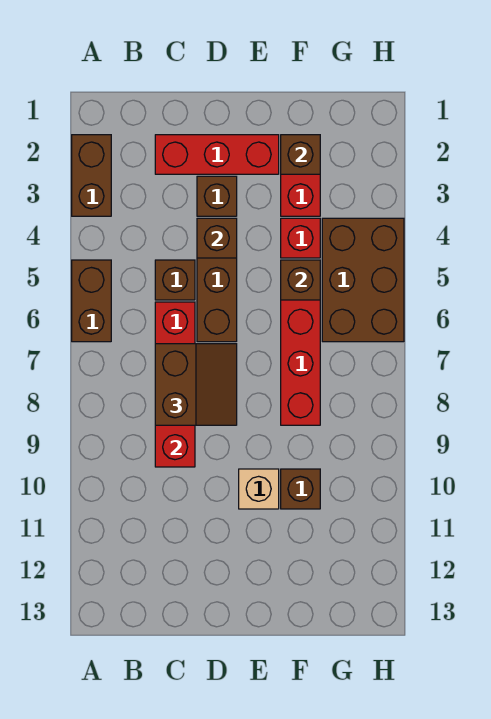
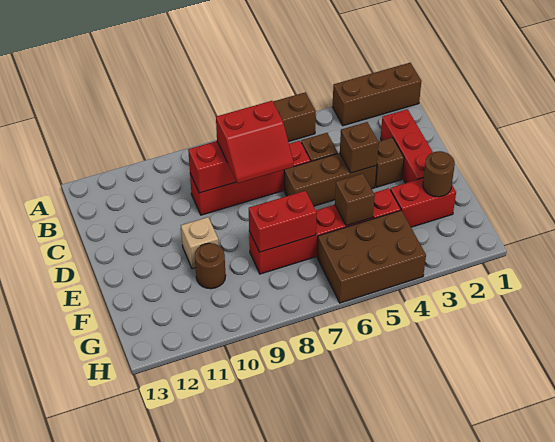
brown 1x2 brick [72,135,111,216] -> brown 1x3 brick [333,63,421,126]
brown 2x2 slope [155,344,237,425] -> red 2x2 slope [216,101,294,183]
brown 1x1 brick [281,135,320,174] -> brown 1x1 round brick [423,151,455,197]
none -> red 1x2 brick [249,191,317,252]
brown 1x1 brick [281,469,320,509] -> brown 1x1 round brick [195,243,226,289]

